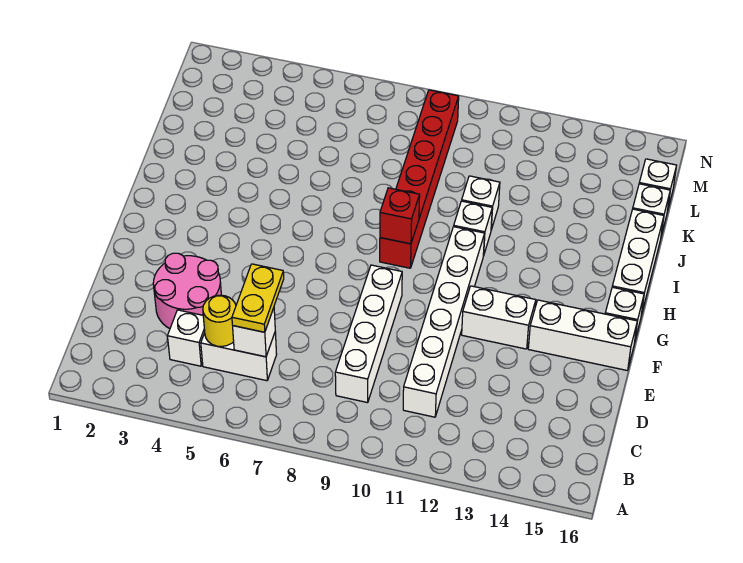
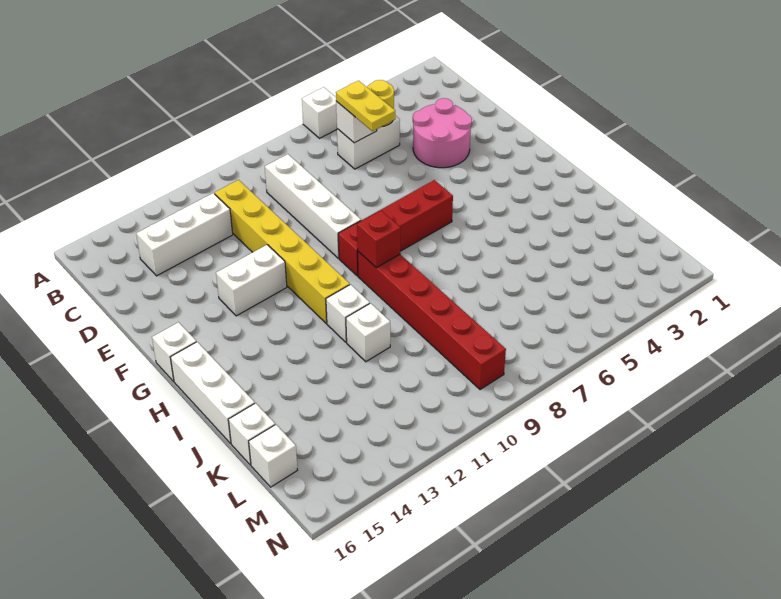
white 1x1 brick [168,310,205,366] -> white 1x1 brick moved to [302,87,337,138]
white 1x6 brick [403,227,485,417] -> yellow 1x6 brick [215,180,350,323]
white 1x3 brick [528,300,637,370] -> white 1x3 brick moved to [136,193,233,276]
none -> red 1x4 brick [338,180,453,276]

